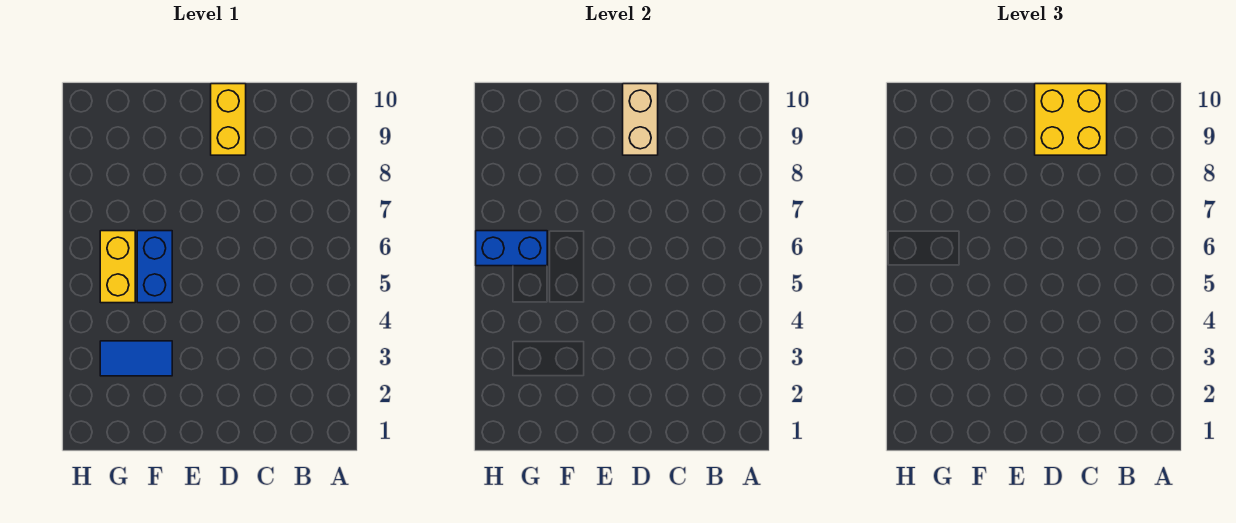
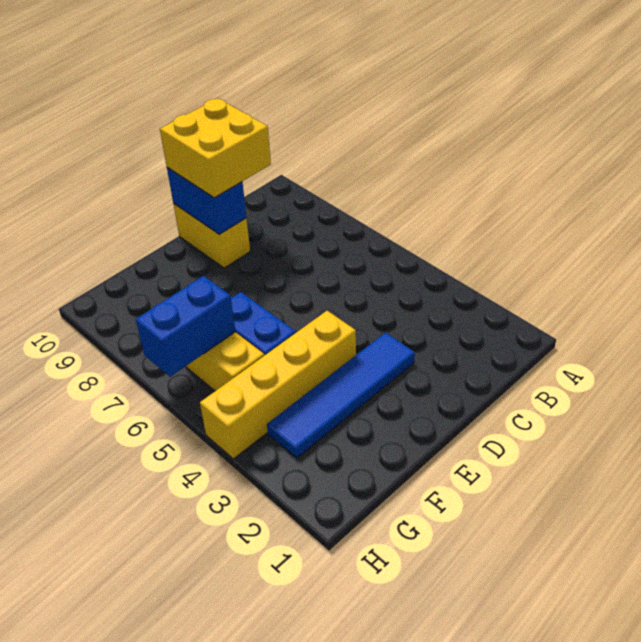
tan 1x2 brick [623,84,658,155] -> blue 1x2 brick [167,168,246,234]
none -> yellow 1x4 brick [200,311,356,459]
blue 1x2 tile [100,341,172,376] -> blue 1x4 tile [267,333,415,458]

